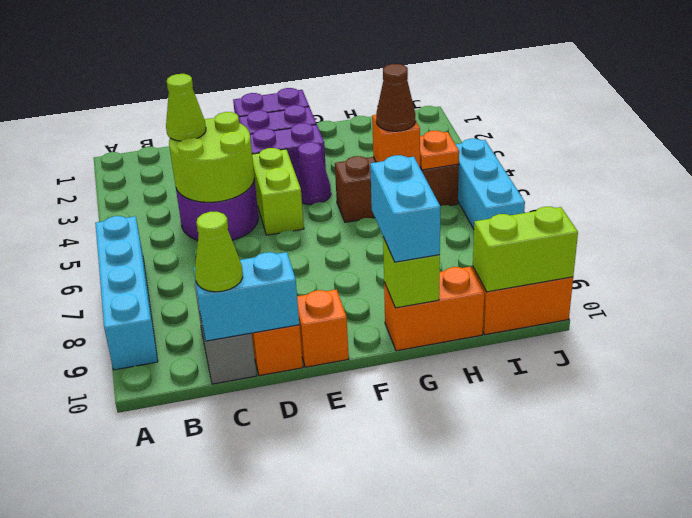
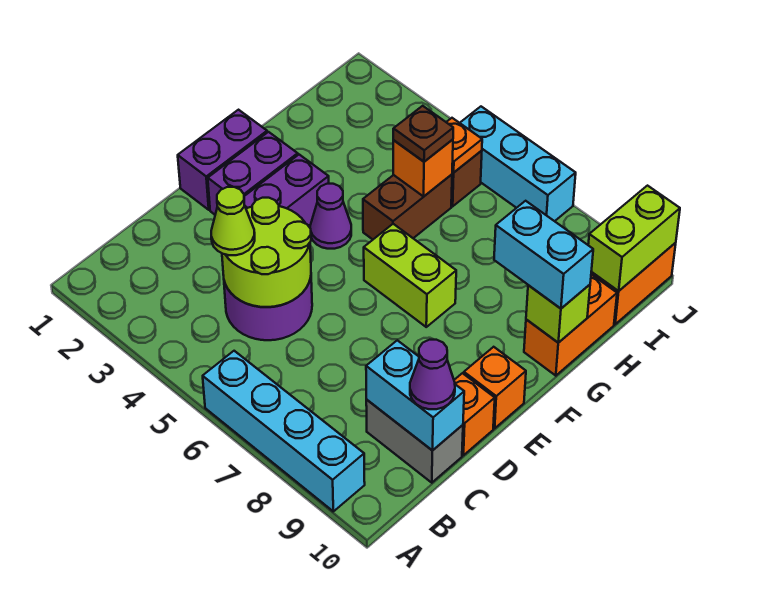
cyan 1x2 brick [193,252,299,341] -> cyan 1x2 brick turned to [366,340,464,451]
lime 1x1 cone [195,212,243,292] -> purple 1x1 cone [410,340,455,409]
lime 1x2 brick [252,148,304,235] -> lime 1x2 brick moved to [364,224,456,327]
brown 1x1 cone [376,64,416,131] -> brown 1x1 plate [393,106,453,162]

